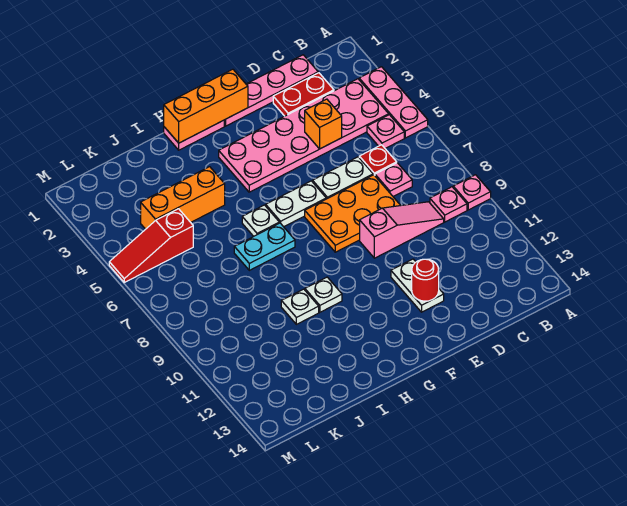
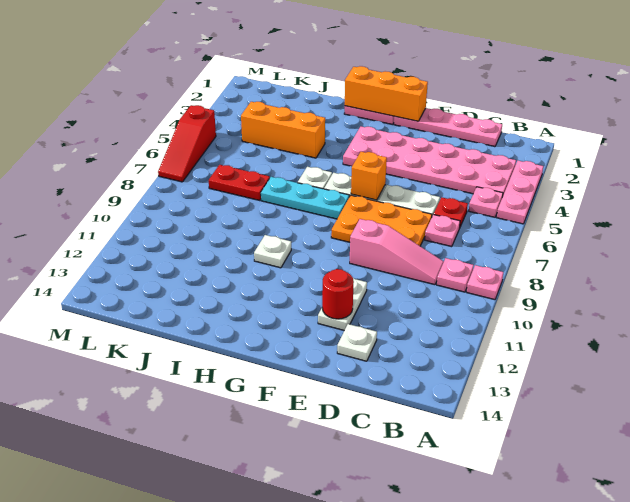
red 1x2 plate [273,73,334,116] -> red 1x2 plate moved to [209,165,270,200]
orange 1x1 brick [305,99,342,149] -> orange 1x1 brick moved to [351,152,387,200]
cyan 1x2 plate [234,223,295,270] -> cyan 1x3 plate [261,177,349,219]
white 1x1 plate [281,289,319,324] -> white 1x1 plate moved to [337,324,377,361]
red 1x3 slope [109,209,193,282] -> red 1x3 slope turned to [158,105,216,182]

